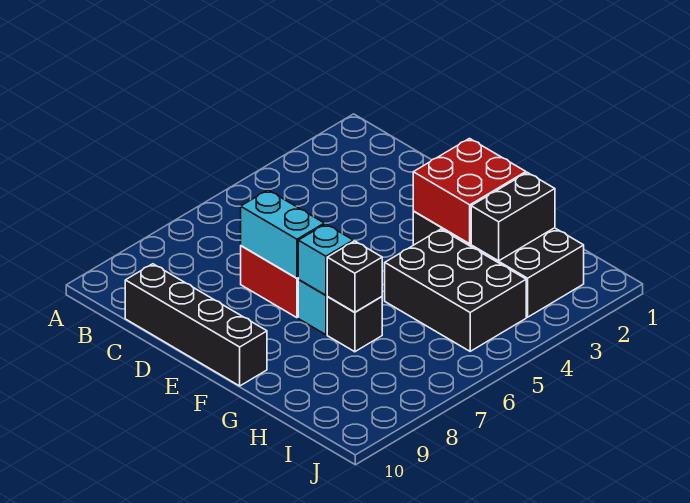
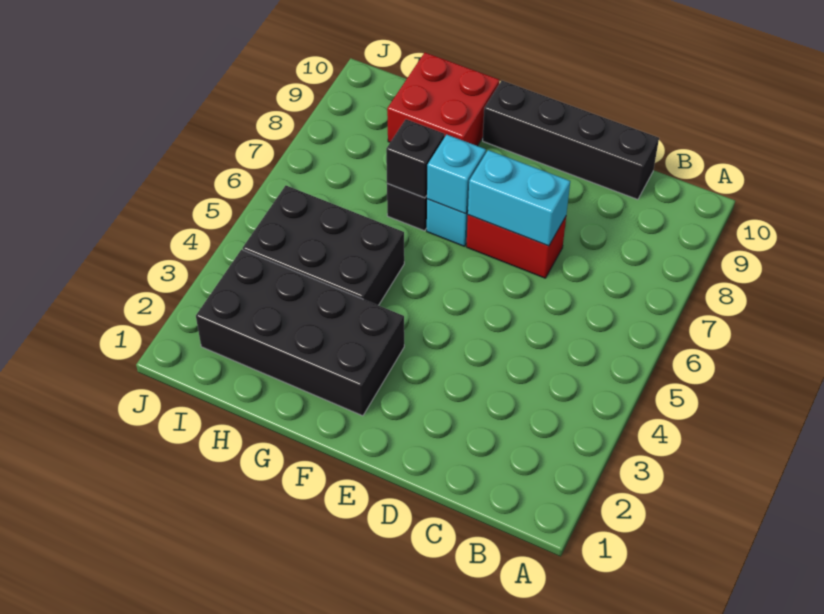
red 2x2 brick [413,139,526,244] -> red 2x2 brick moved to [387,53,500,146]
black 1x2 brick [471,172,555,261] -> none

